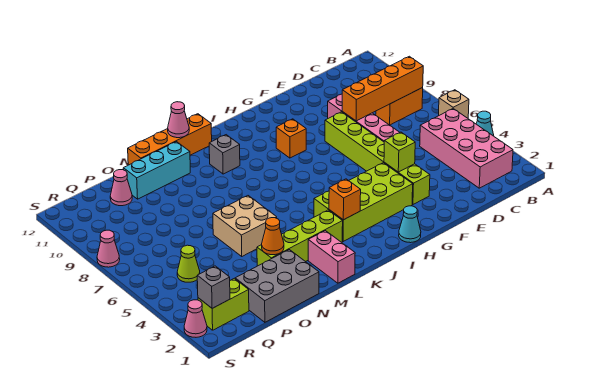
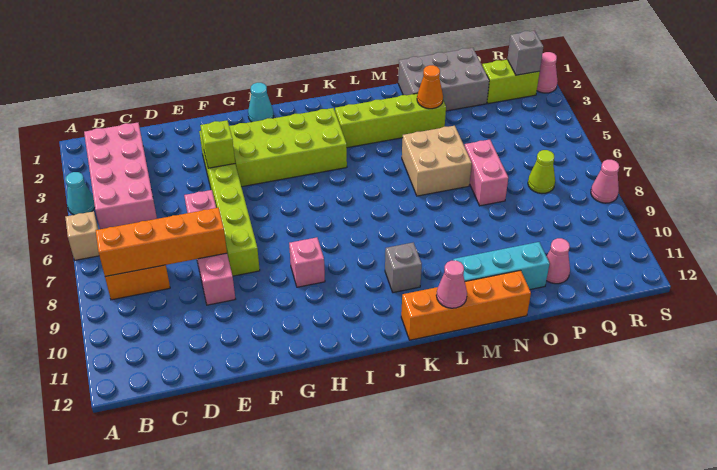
orange 1x1 brick [276,119,306,158] -> pink 1x1 brick [289,237,325,287]
orange 1x1 brick [329,179,361,220] -> none
pink 1x2 brick [308,231,355,283] -> pink 1x2 brick moved to [464,140,508,206]
lime 1x1 cone [177,245,200,282] -> lime 1x1 cone moved to [528,150,555,193]

